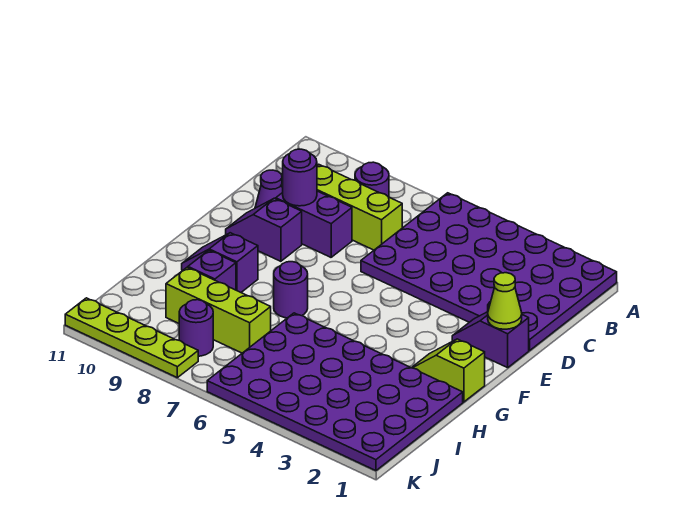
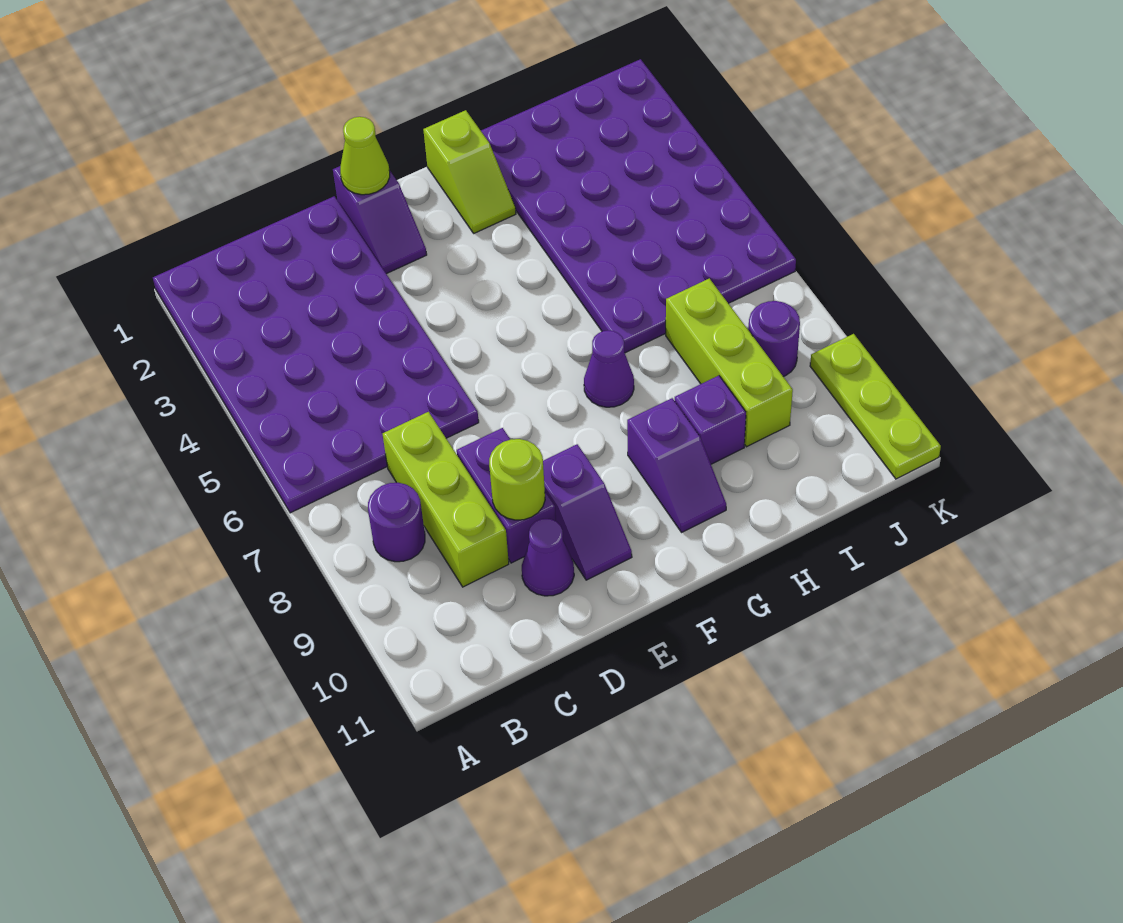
purple 1x1 round brick [283,149,317,206] -> lime 1x1 round brick [489,439,545,520]
purple 1x1 round brick [274,262,308,318] -> purple 1x1 cone [584,330,634,407]
lime 1x4 plate [65,298,198,378] -> lime 1x3 plate [810,334,941,479]

